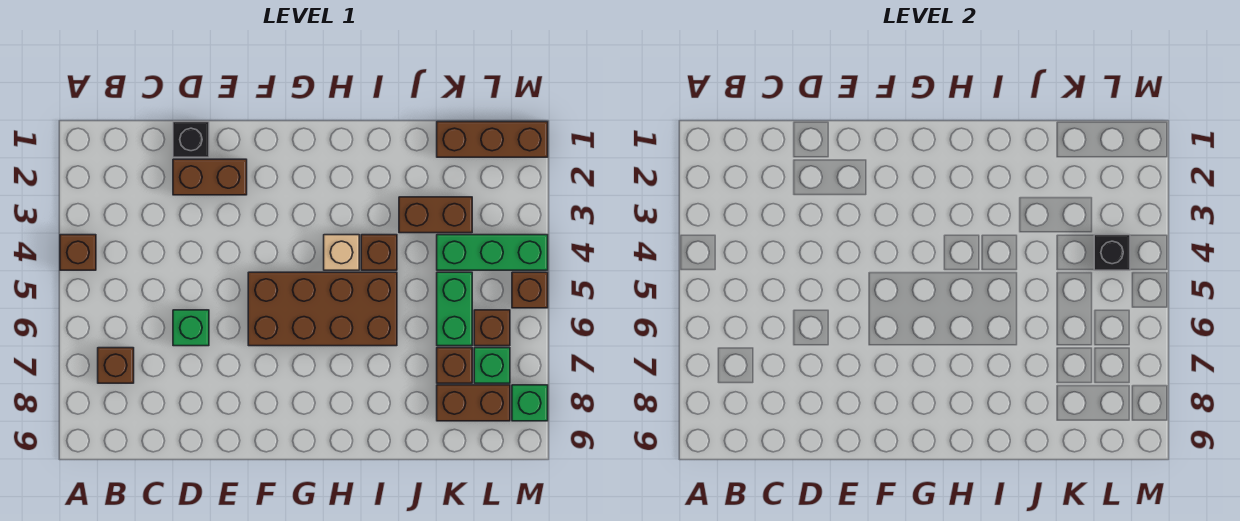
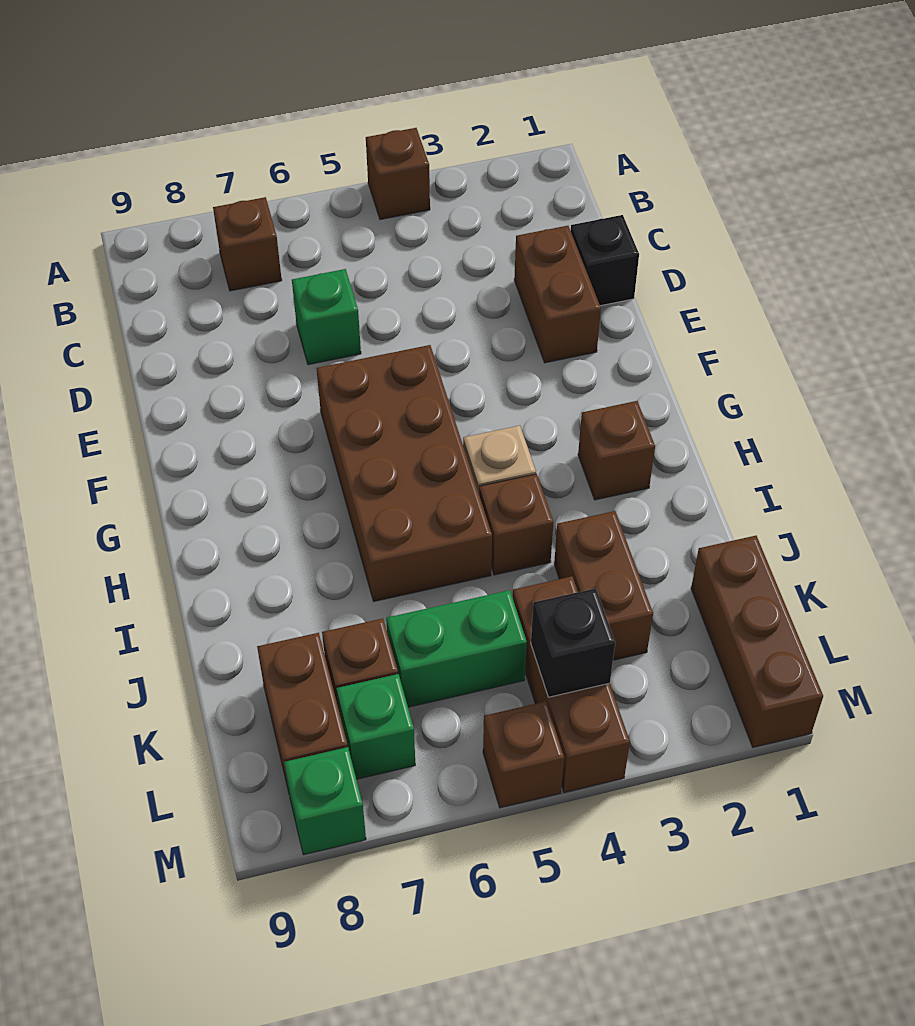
green 1x3 brick [437,235,548,270] -> brown 1x3 brick [513,576,630,793]
brown 1x1 brick [474,310,510,346] -> brown 1x1 brick moved to [578,401,655,500]

